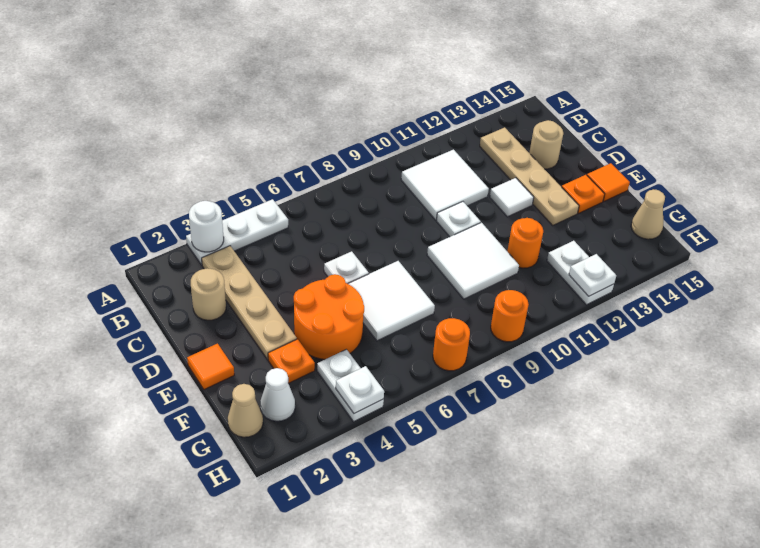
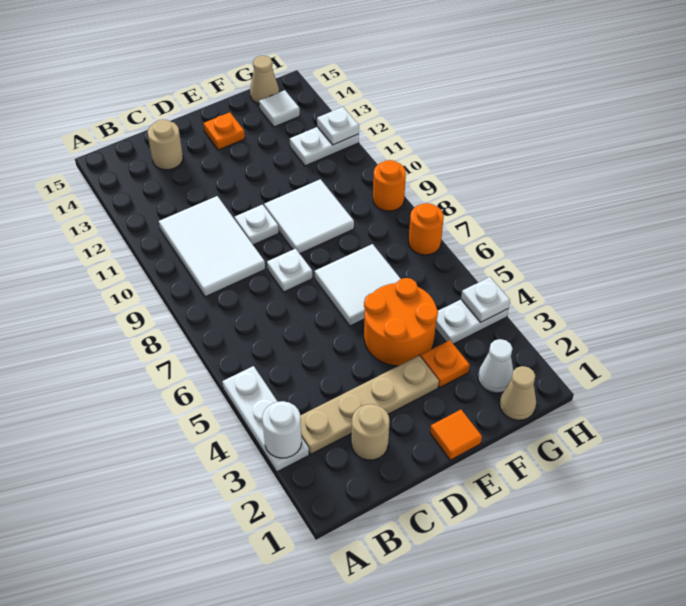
white 2x2 tile [401,150,489,220] -> white 2x3 tile [159,196,265,297]
tan 1x4 plate [480,127,579,225] -> none
white 1x1 plate [324,251,369,284] -> white 1x1 plate moved to [267,249,312,292]
white 1x1 tile [490,178,534,217] -> white 1x1 tile moved to [259,90,300,127]
orange 1x1 tile [587,163,630,201] -> none
orange 1x1 round brick [507,218,543,268] -> none

